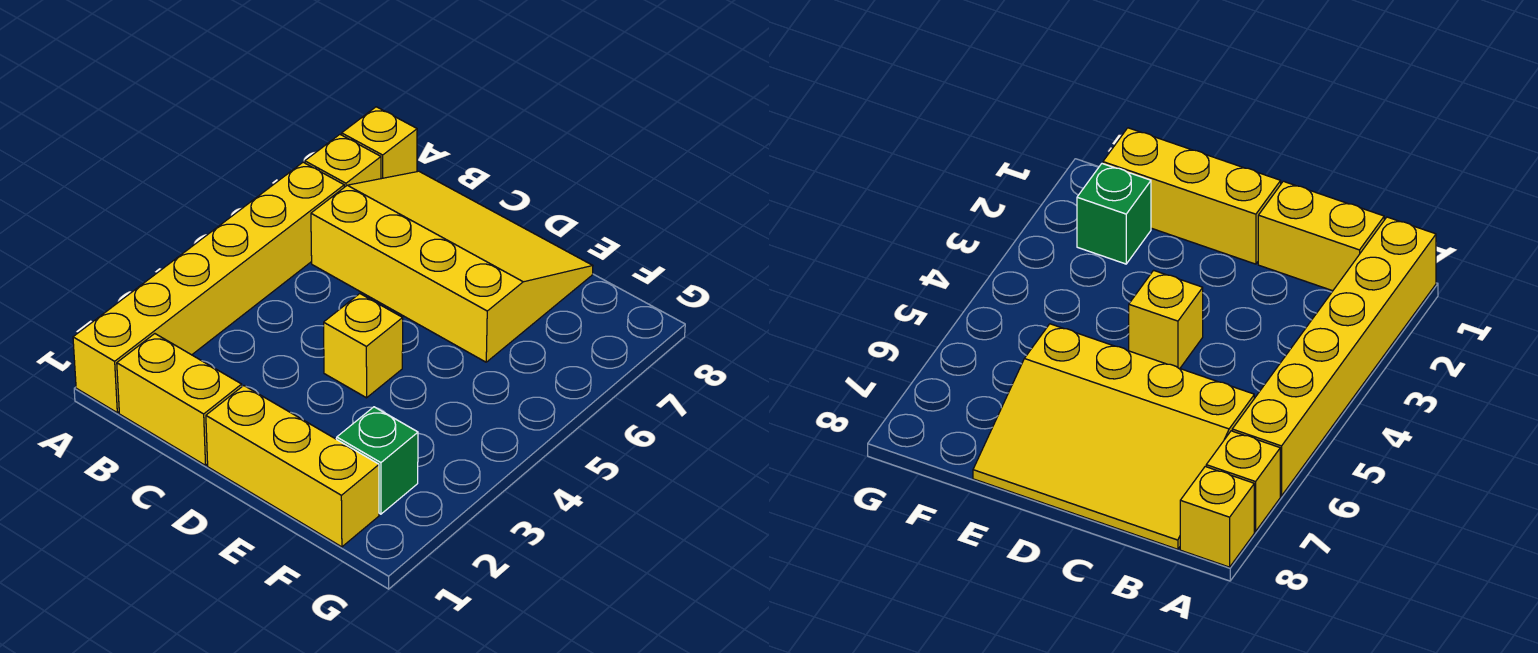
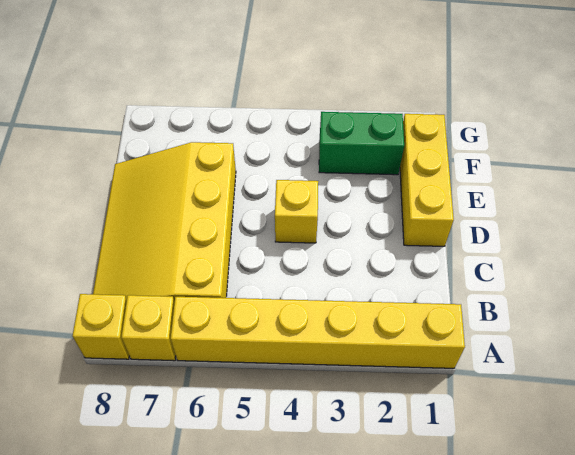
yellow 1x2 brick [117,334,242,465] -> none
green 1x1 brick [337,407,418,514] -> green 1x2 brick [319,112,404,175]

